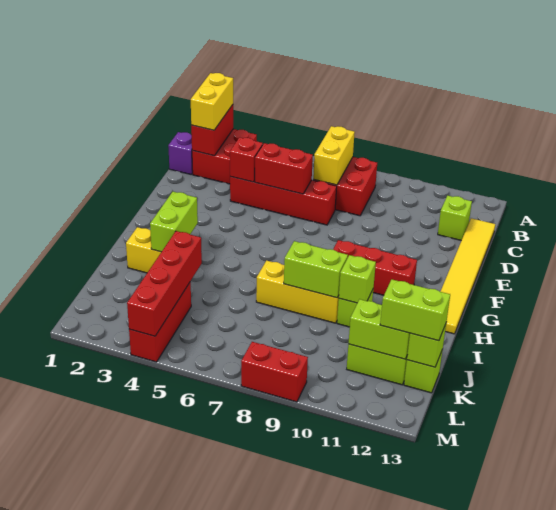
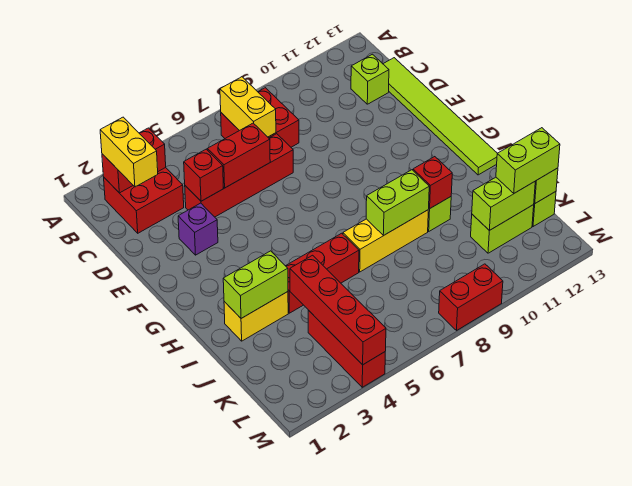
red 1x2 brick [191,105,233,156] -> red 1x2 brick turned to [102,128,166,193]
purple 1x1 brick [168,132,193,174] -> purple 1x1 brick moved to [178,203,218,255]
yellow 1x6 tile [440,218,495,334] -> lime 1x6 tile [383,58,497,175]
red 1x3 brick [333,240,417,295] -> red 1x3 brick moved to [286,233,359,313]
lime 1x2 brick [150,192,198,252] -> lime 1x2 brick turned to [223,251,288,318]
lime 1x1 brick [339,255,376,303] -> red 1x1 brick [413,157,452,209]

